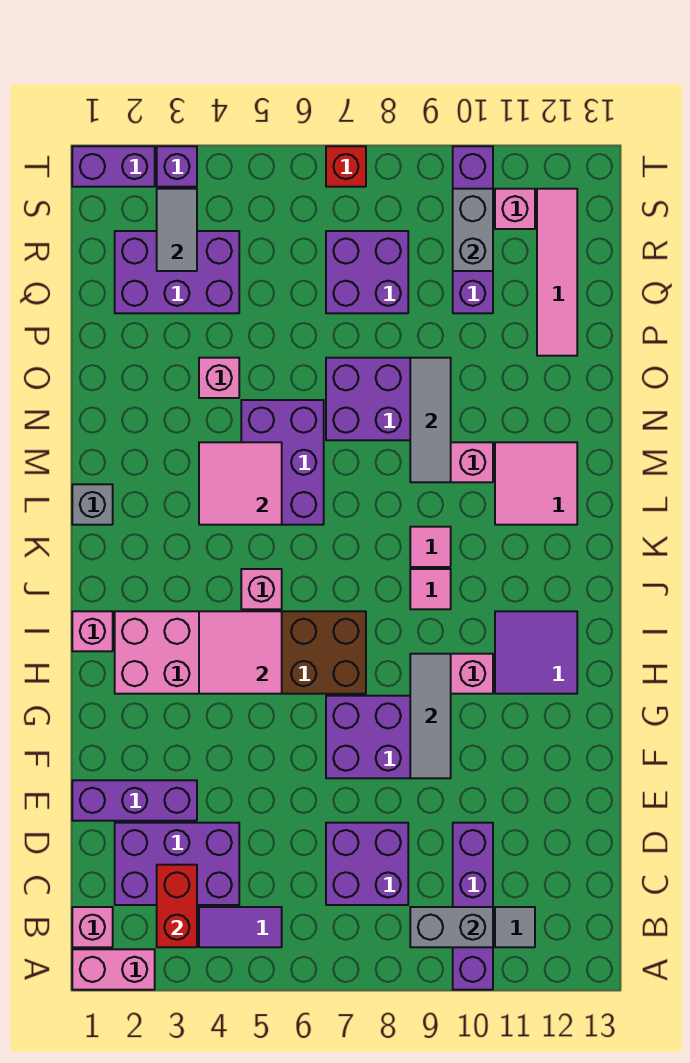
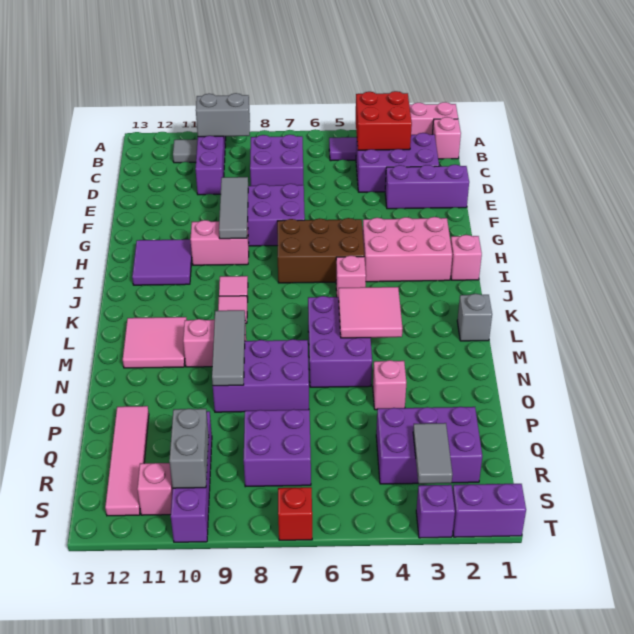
red 1x2 brick [157,865,197,947] -> red 2x2 brick [356,91,412,150]
pink 2x2 tile [199,611,282,694] -> none

